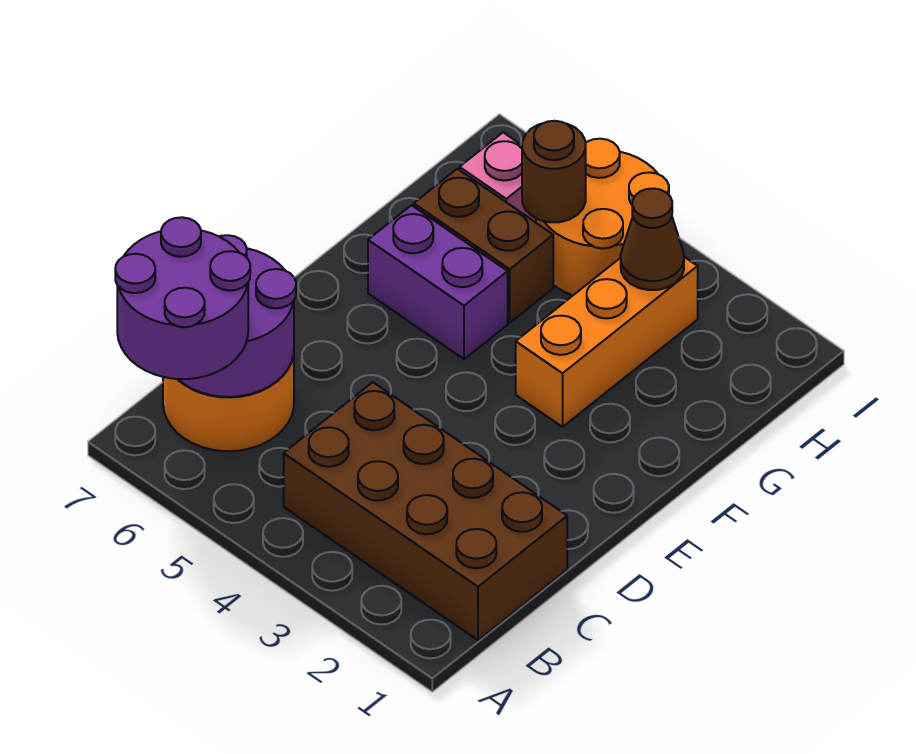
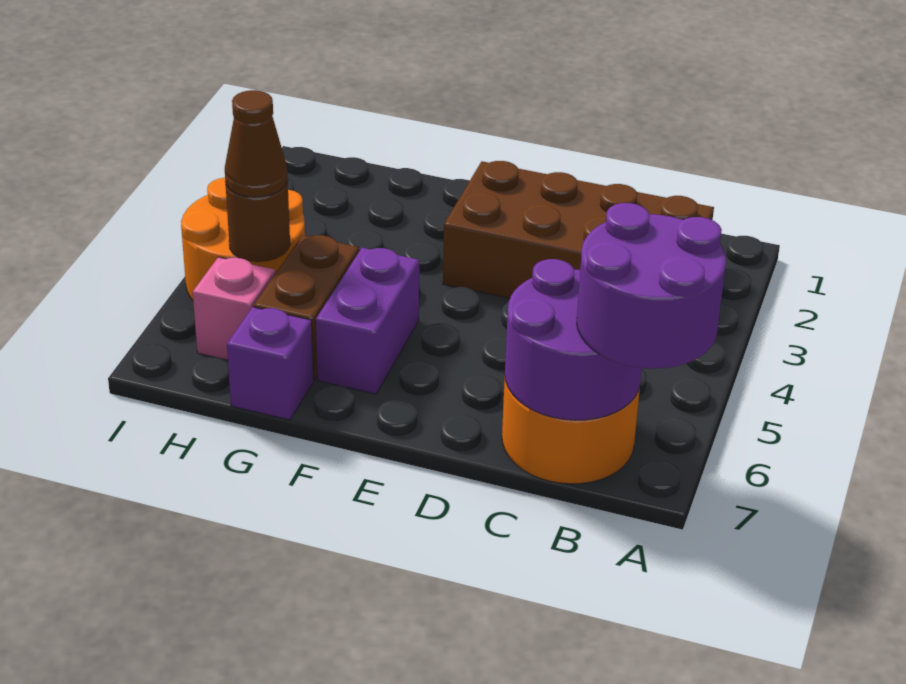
brown 2x4 brick [284,382,567,640] -> brown 2x4 brick turned to [443,161,714,298]
orange 1x3 brick [516,257,698,427] -> none
none -> purple 1x1 brick [227,307,314,420]
brown 1x1 cone [621,188,684,290] -> brown 1x1 cone moved to [225,90,288,197]

